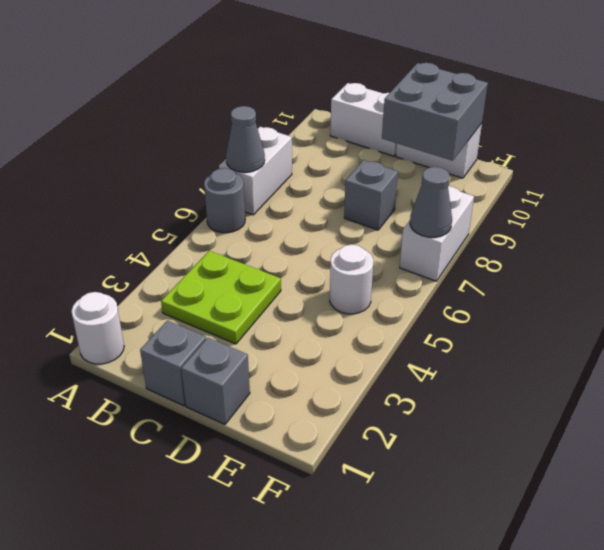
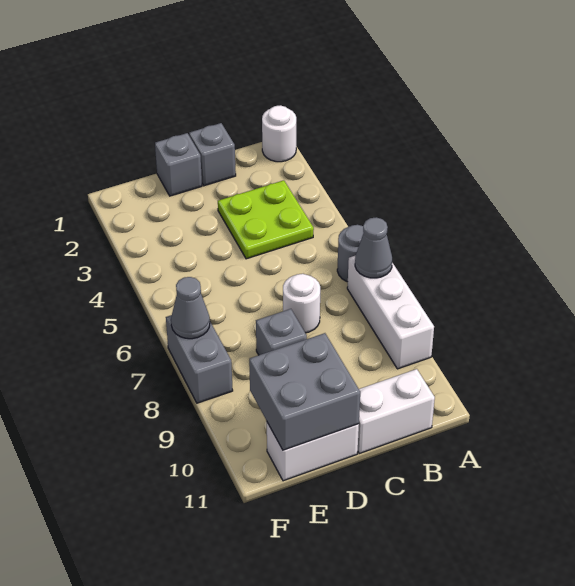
white 1x2 brick [219,127,292,215] -> white 1x3 brick [347,256,434,369]
white 1x1 round brick [330,244,373,314] -> white 1x1 round brick moved to [283,274,320,333]
white 1x2 brick [400,186,474,281] -> grey 1x2 brick [166,315,233,403]

